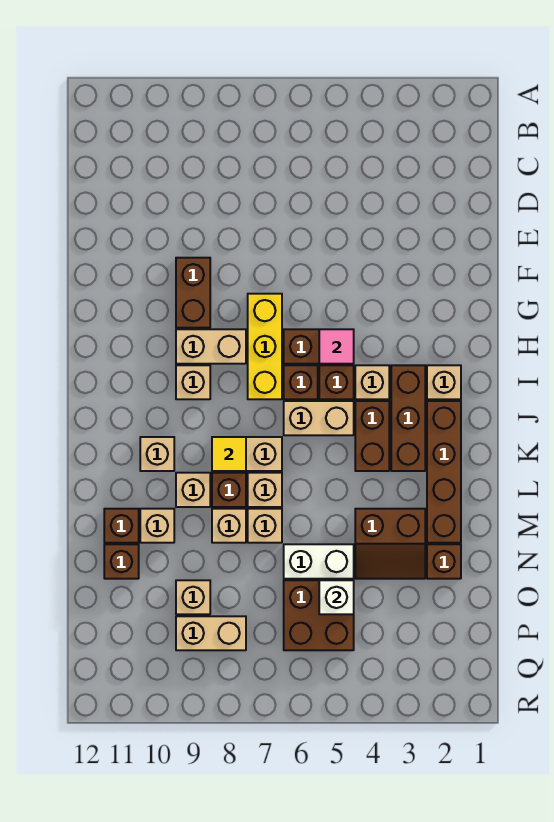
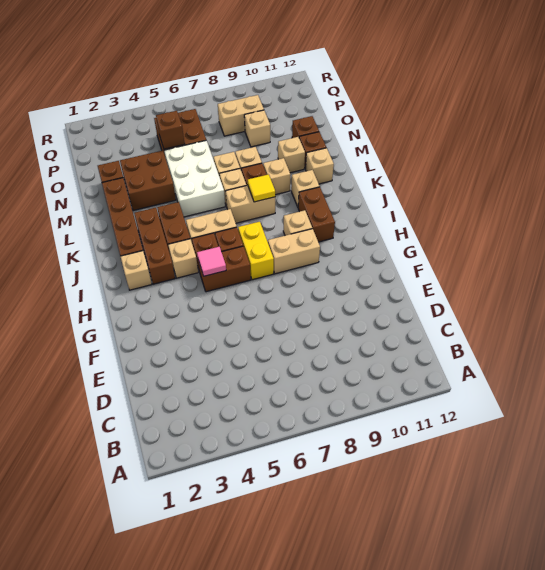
brown 1x2 brick [176,258,210,328] -> brown 1x2 brick moved to [298,187,335,242]
yellow 1x3 brick [248,294,282,399] -> yellow 1x2 brick [238,222,274,280]
none -> tan 1x1 brick [306,148,334,184]
brown 2x2 slope [355,509,425,579] -> brown 2x2 brick [120,151,176,210]
white 1x2 brick [284,544,354,579] -> white 2x3 brick [164,140,225,217]
white 1x1 brick [319,580,354,614] -> brown 1x1 brick [156,111,185,149]

